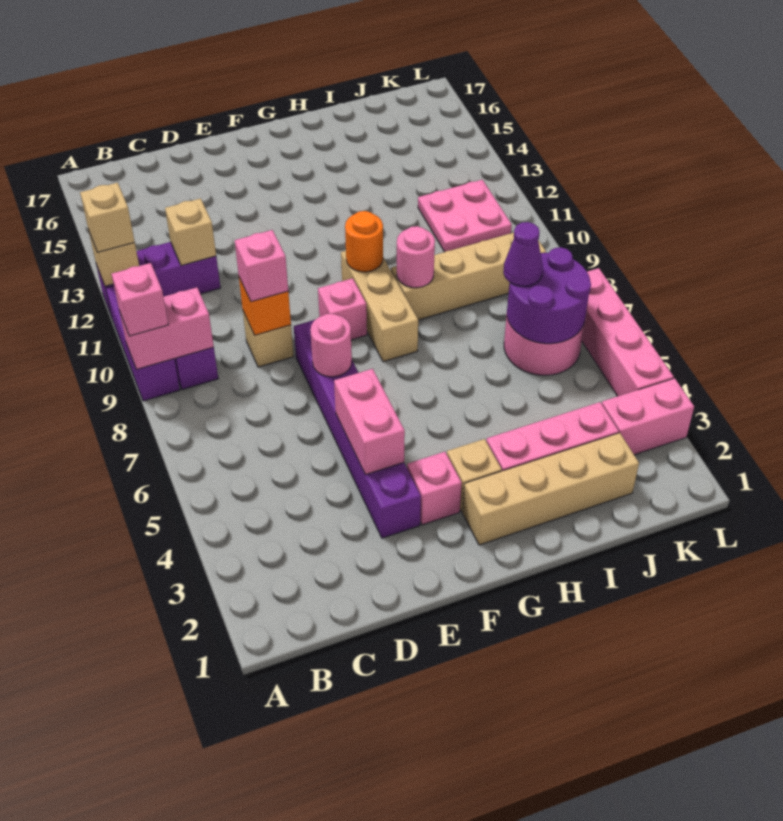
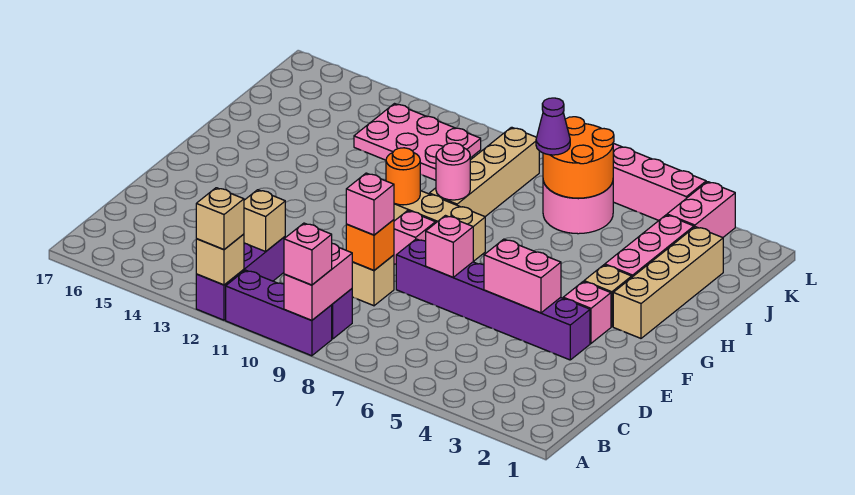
pink 1x1 round brick [310,314,352,377] -> pink 1x1 brick [426,216,473,277]
purple 2x2 round brick [507,247,591,344] -> orange 2x2 round brick [543,117,614,198]
pink 2x2 plate [418,180,512,252] -> pink 2x3 plate [354,104,481,180]

